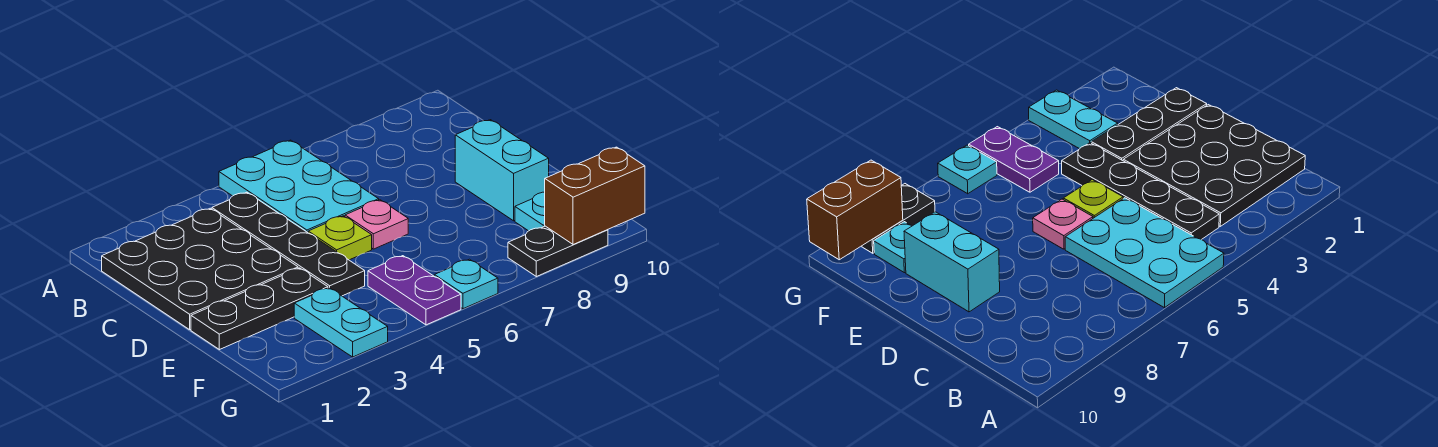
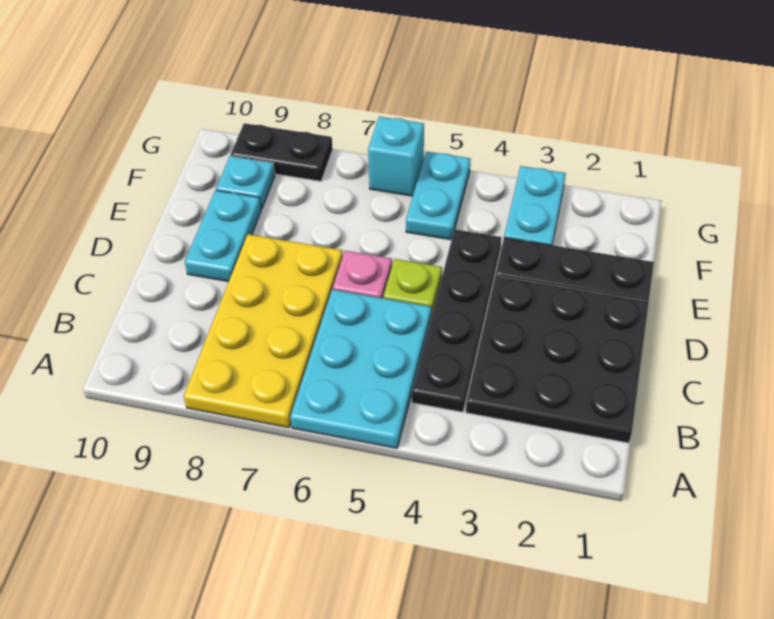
none -> yellow 2x4 plate [184,234,343,428]
cyan 1x2 brick [455,120,549,221] -> cyan 1x2 plate [185,190,261,282]
purple 1x2 plate [368,256,461,325] -> cyan 1x2 plate [406,152,471,240]
cyan 1x1 plate [434,259,498,309] -> cyan 1x1 brick [368,117,424,196]
brown 1x2 brick [545,147,645,245] -> none

